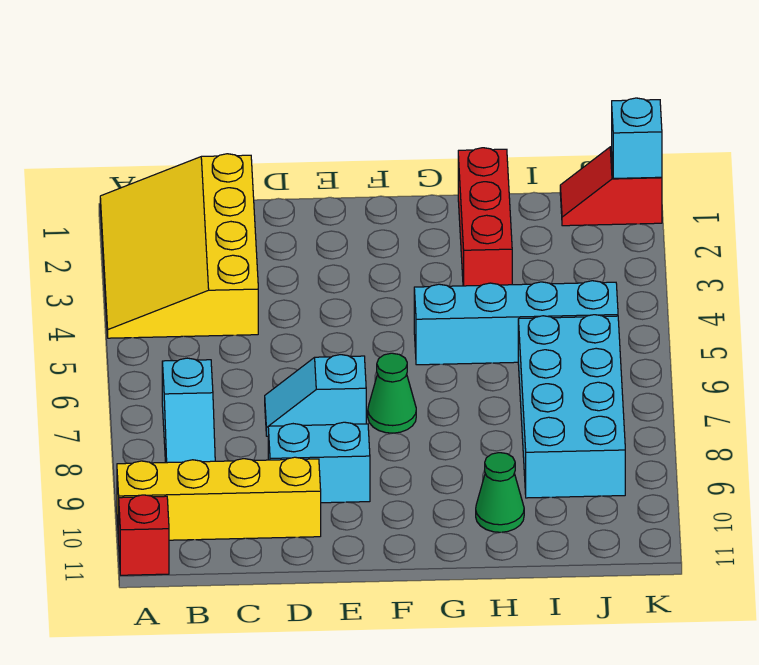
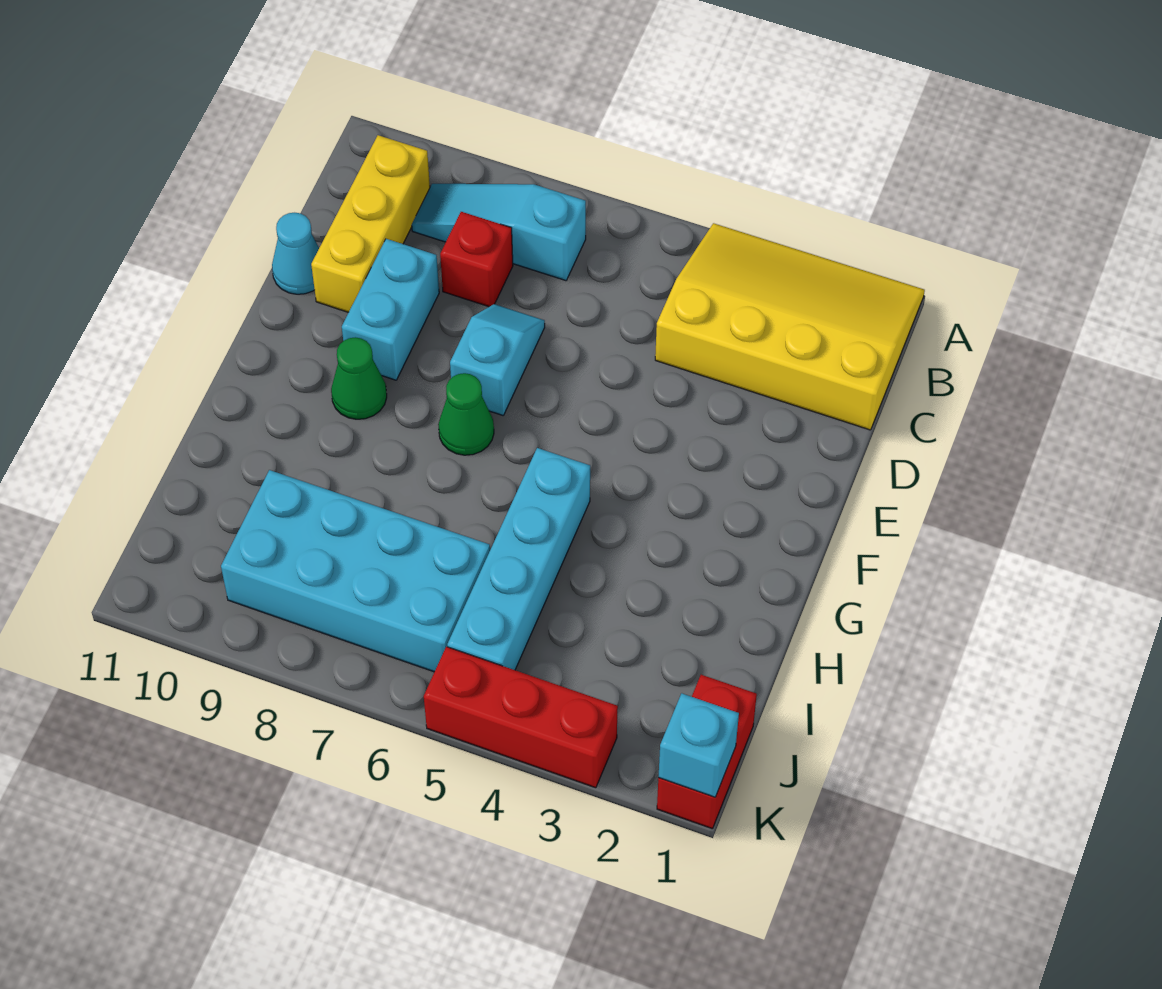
yellow 1x4 brick [117,457,321,540] -> yellow 1x3 brick [311,135,430,312]
red 1x1 brick [119,495,169,575] -> red 1x1 brick moved to [440,212,513,307]
none -> cyan 1x1 cone [272,213,319,294]
red 1x3 brick [458,148,512,286] -> red 1x3 brick moved to [424,647,618,788]
green 1x1 cone [476,453,524,532] -> green 1x1 cone moved to [331,337,387,419]
red 1x2 slope [560,147,662,226] -> red 1x2 brick [657,675,757,829]

